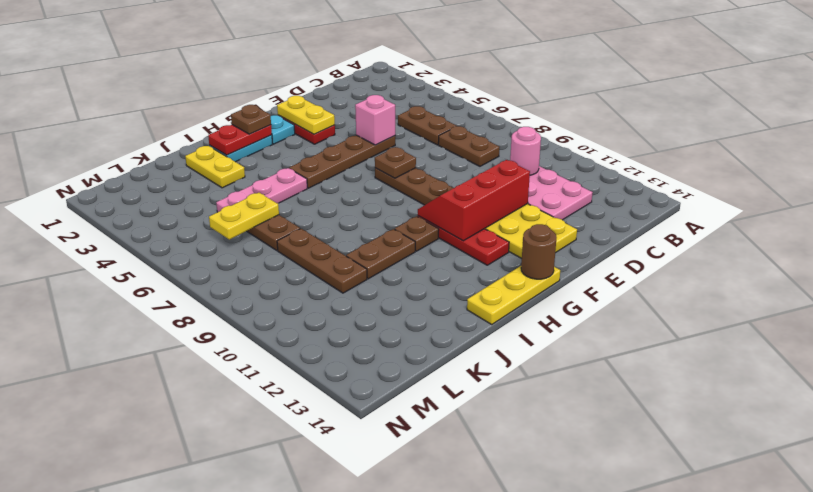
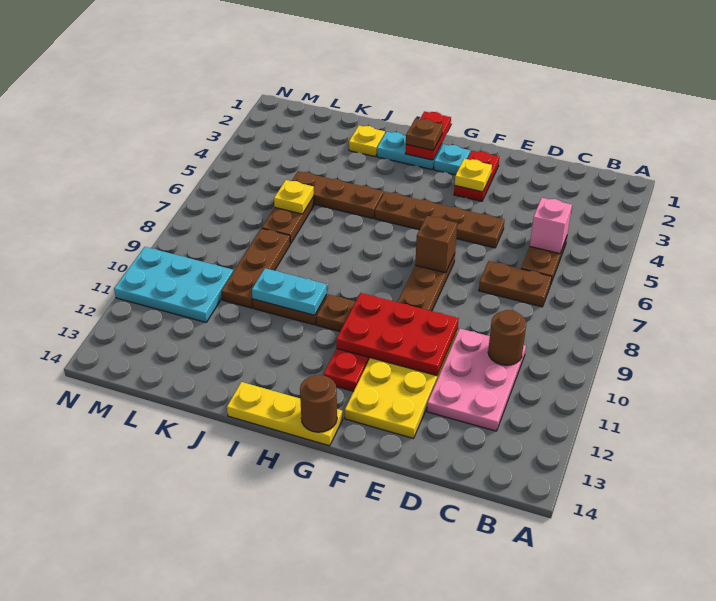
brown 1x2 plate [438,126,499,166] -> brown 1x2 plate turned to [479,261,552,307]
pink 1x1 round brick [510,127,541,175] -> brown 1x1 round brick [488,310,526,365]
pink 1x1 brick [355,95,395,145] -> pink 1x1 brick moved to [530,198,572,254]
red 2x3 slope [418,160,530,241] -> red 2x3 plate [336,293,459,376]
yellow 1x2 plate [277,96,335,134] -> yellow 1x1 plate [455,159,492,192]
brown 1x1 plate [375,147,416,178] -> brown 1x1 brick [415,216,457,273]
red 1x2 plate [208,125,272,155] -> red 1x2 plate turned to [405,111,451,160]
pink 1x3 plate [216,168,307,212] -> brown 1x3 plate [292,171,384,218]
none -> cyan 1x2 plate [252,268,327,315]
yellow 1x2 plate [185,146,245,188] -> yellow 1x1 plate [349,126,385,156]
yellow 1x2 plate [209,193,279,239] -> yellow 1x1 plate [274,180,314,214]
none -> cyan 2x3 plate [114,247,233,322]

